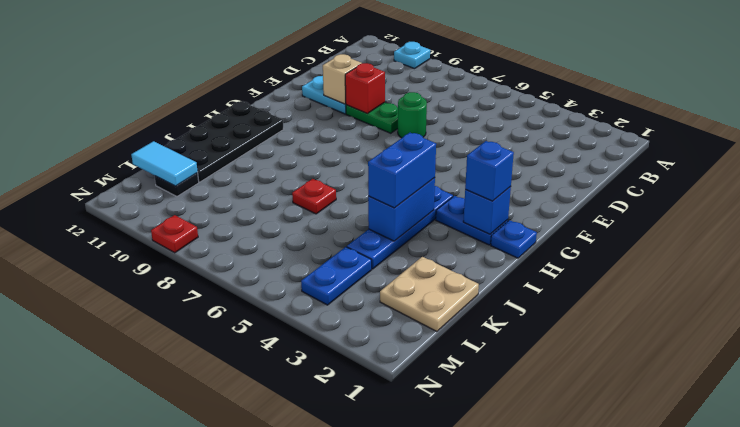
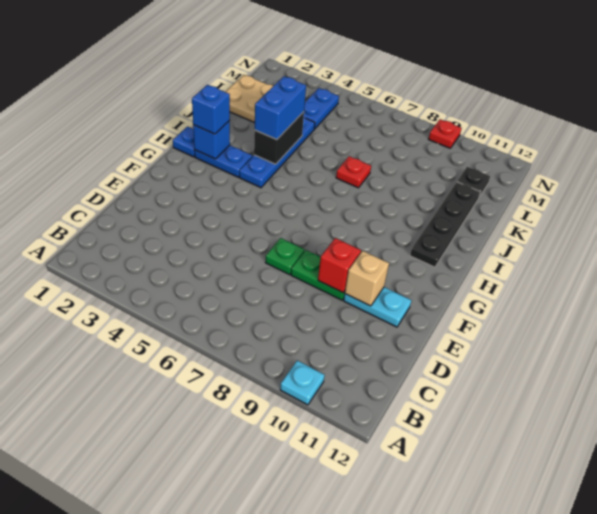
green 1x1 round brick [398,92,427,138] -> green 1x1 plate [265,238,305,275]
black 2x4 plate [164,101,283,182] -> black 1x4 plate [410,182,480,267]
blue 1x2 brick [368,178,435,241] -> black 1x2 brick [254,112,304,164]
cyan 1x2 tile [131,141,198,186] -> none

